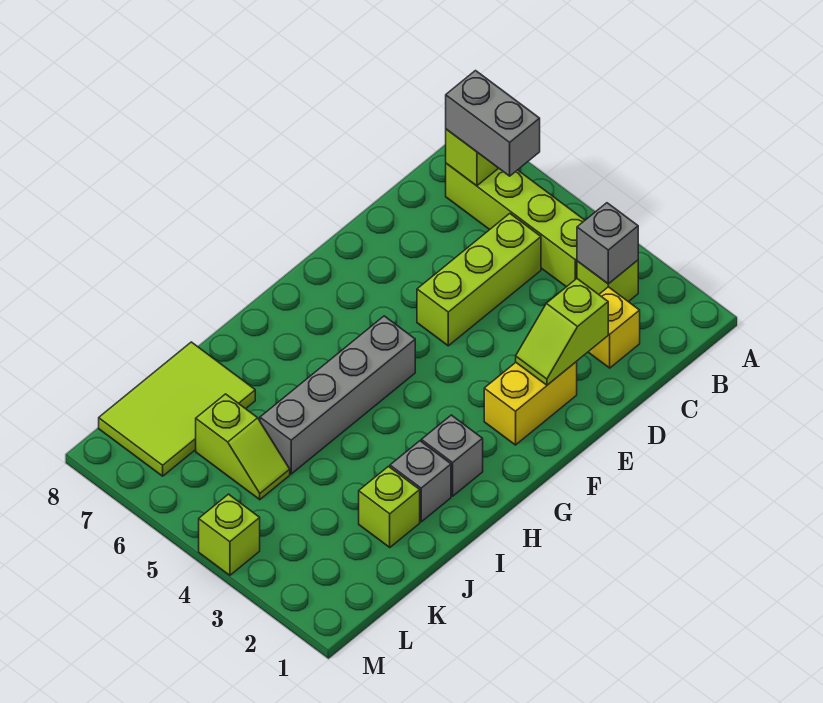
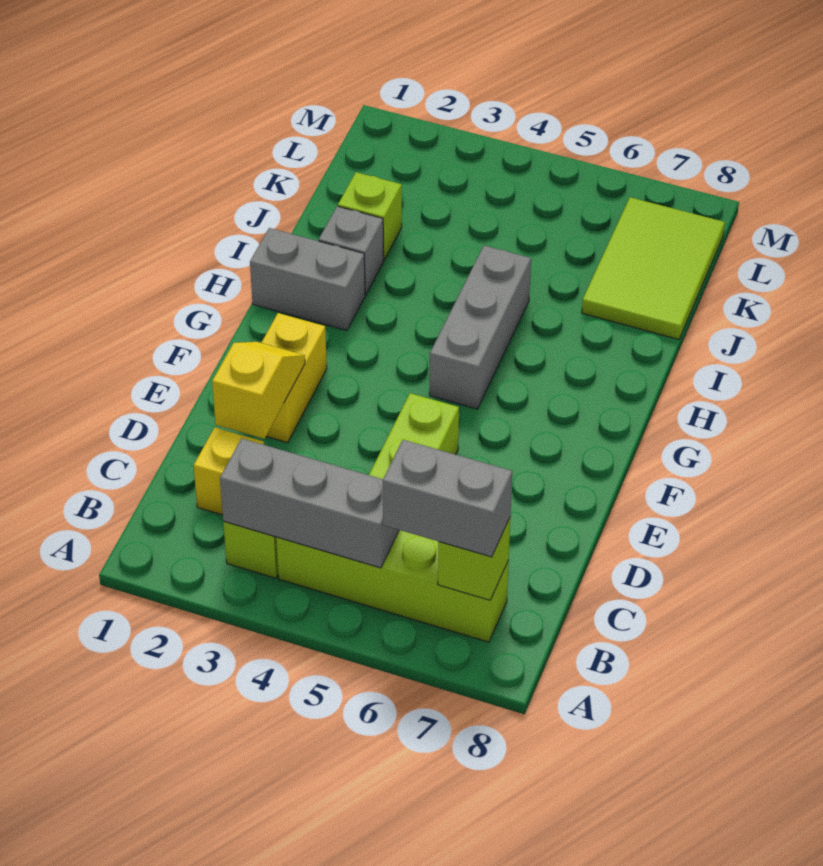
grey 1x1 brick [577,203,638,284] -> grey 1x3 brick [220,438,399,568]
lime 1x2 slope [516,279,608,385] -> yellow 1x2 slope [212,342,305,439]
grey 1x4 brick [260,316,415,474] -> grey 1x3 brick [430,246,531,409]
grey 1x1 brick [421,415,483,496] -> grey 1x2 brick [250,228,365,330]
lime 1x2 slope [196,394,290,500] -> none
lime 1x1 brick [199,494,260,575] -> none

